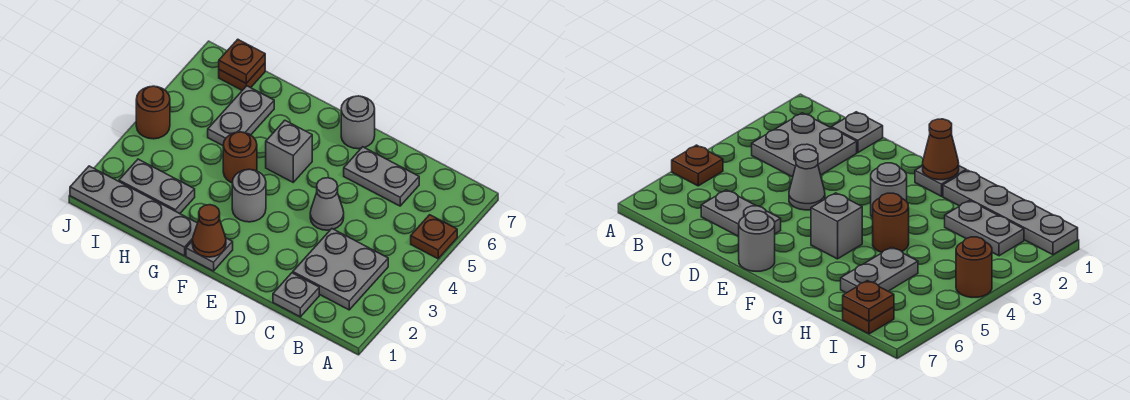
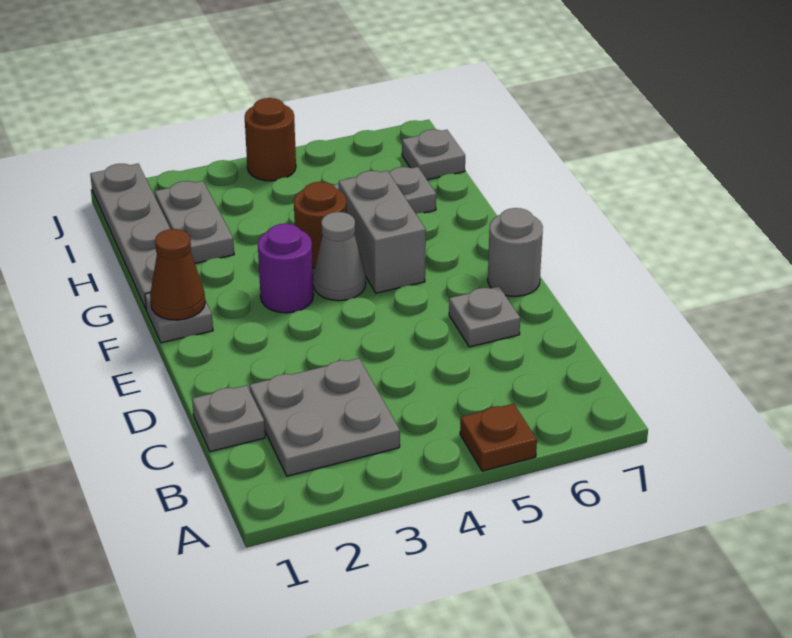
grey 1x2 plate [344,147,419,206] -> grey 1x1 plate [449,286,520,347]
grey 1x1 cone [310,178,344,230] -> grey 1x1 cone moved to [313,212,366,301]
grey 1x1 round brick [232,169,266,222] -> purple 1x1 round brick [258,224,314,313]
grey 1x1 brick [266,120,312,182] -> grey 1x2 brick [339,171,426,293]
brown 1x1 plate [219,63,265,90] -> grey 1x1 plate [402,129,465,180]
brown 1x1 plate [219,39,265,83] -> none

